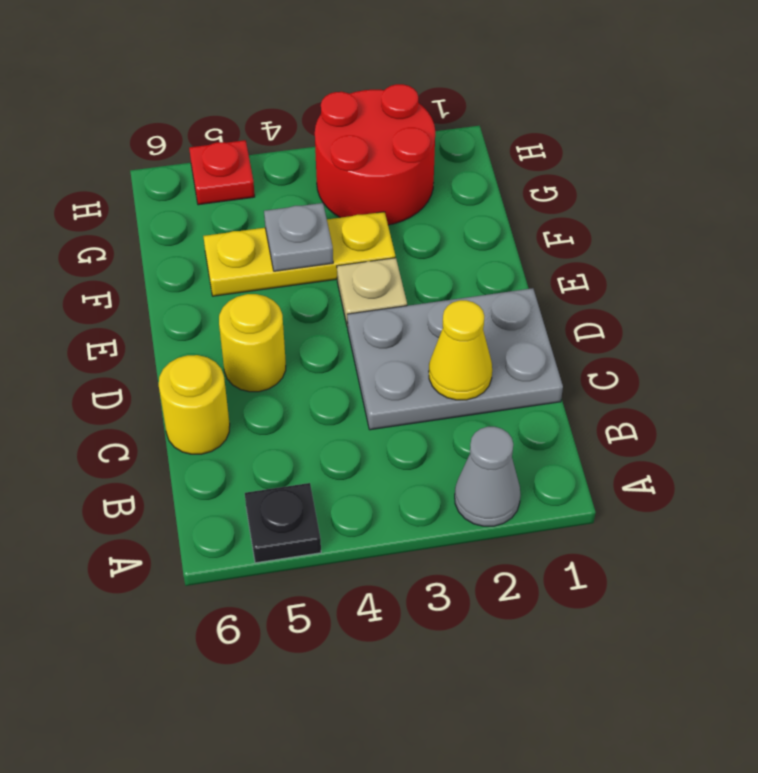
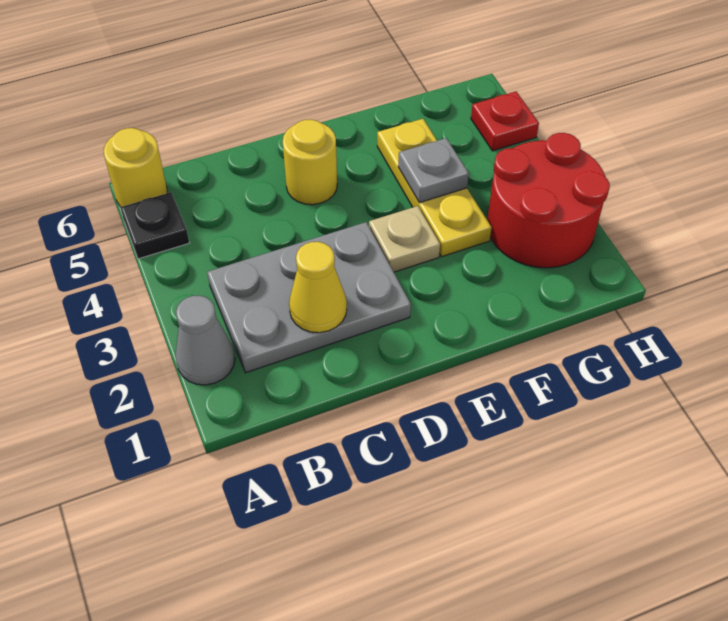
grey 2x3 plate [347,288,563,430] -> grey 2x3 plate turned to [207,222,411,373]
yellow 1x1 round brick [159,355,230,454] -> yellow 1x1 round brick moved to [103,128,168,207]

